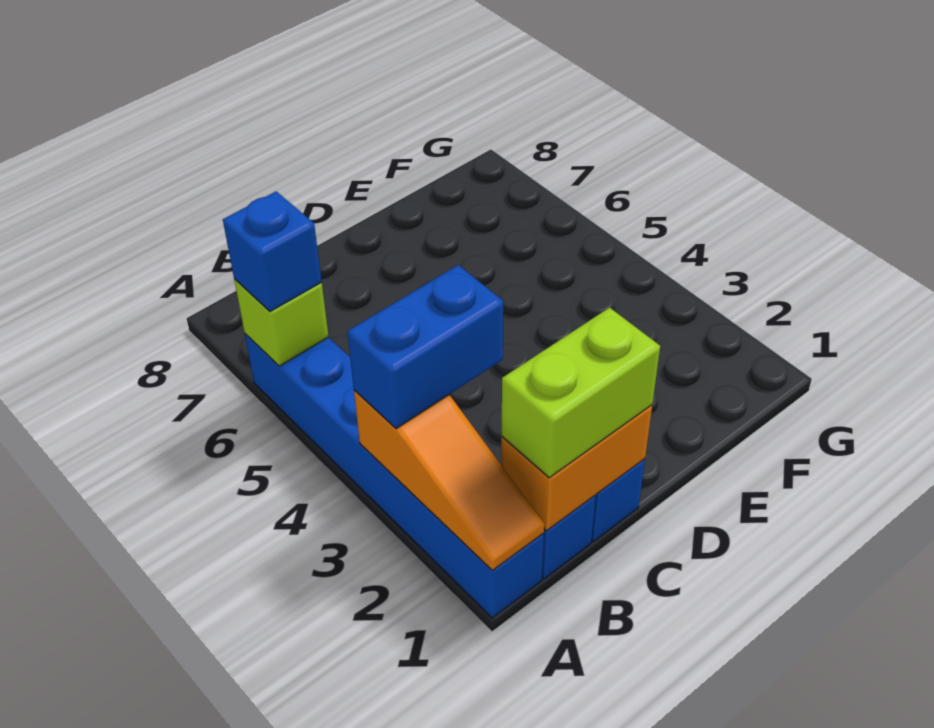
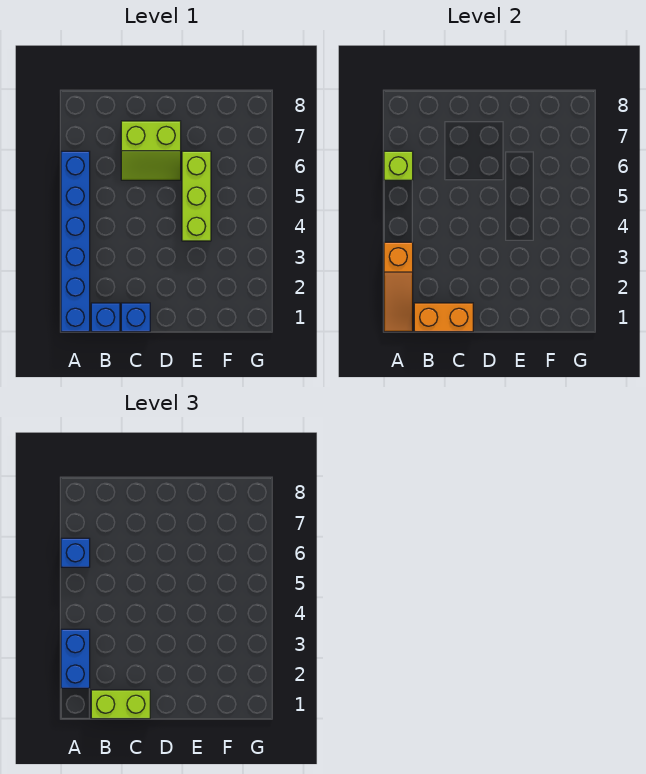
blue 1x2 brick [347,265,503,429] -> blue 1x2 brick turned to [61,629,90,688]
none -> lime 2x2 slope [121,121,181,180]
none -> lime 1x3 brick [182,151,211,241]

